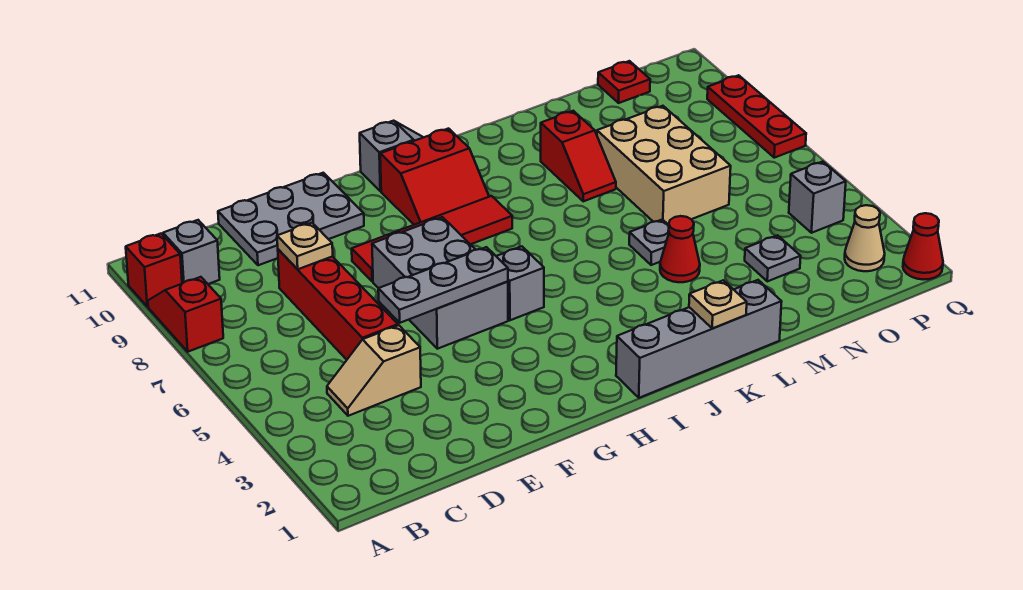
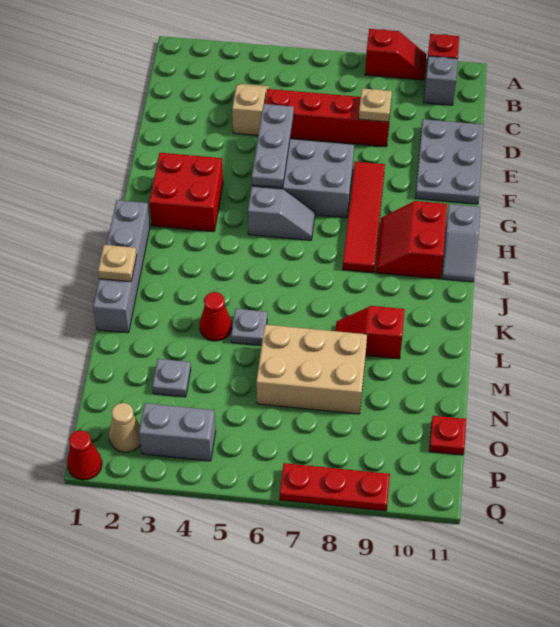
none -> red 2x2 brick [149,153,223,231]
grey 1x1 brick [789,162,846,233] -> grey 1x2 brick [139,403,216,461]

